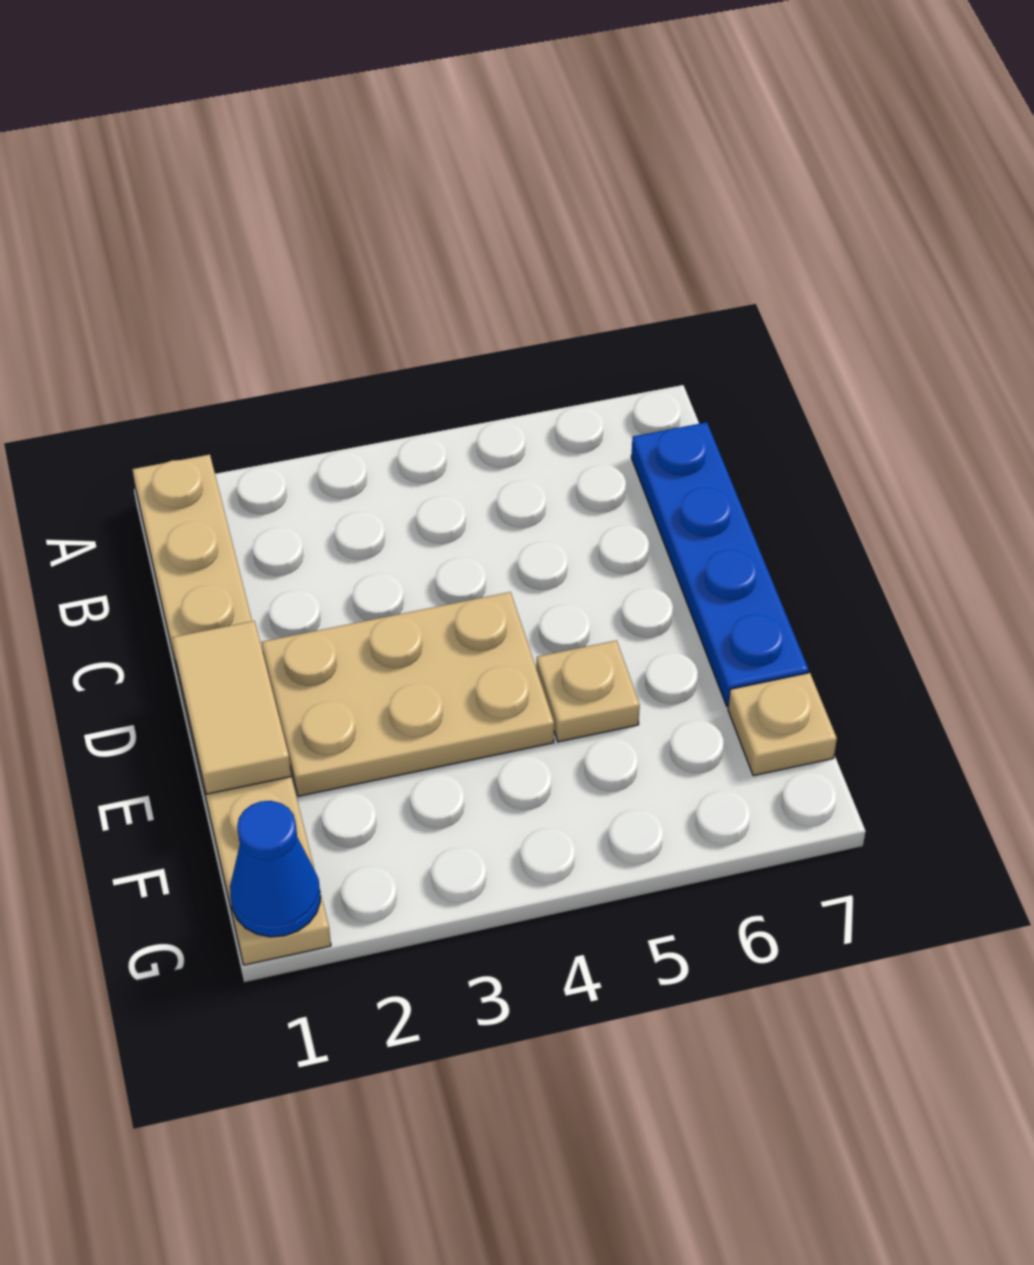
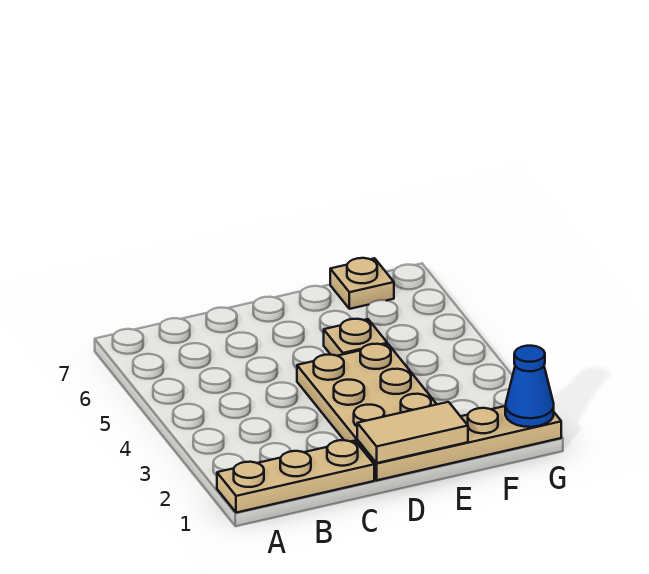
blue 1x4 plate [631,422,809,706] -> none

